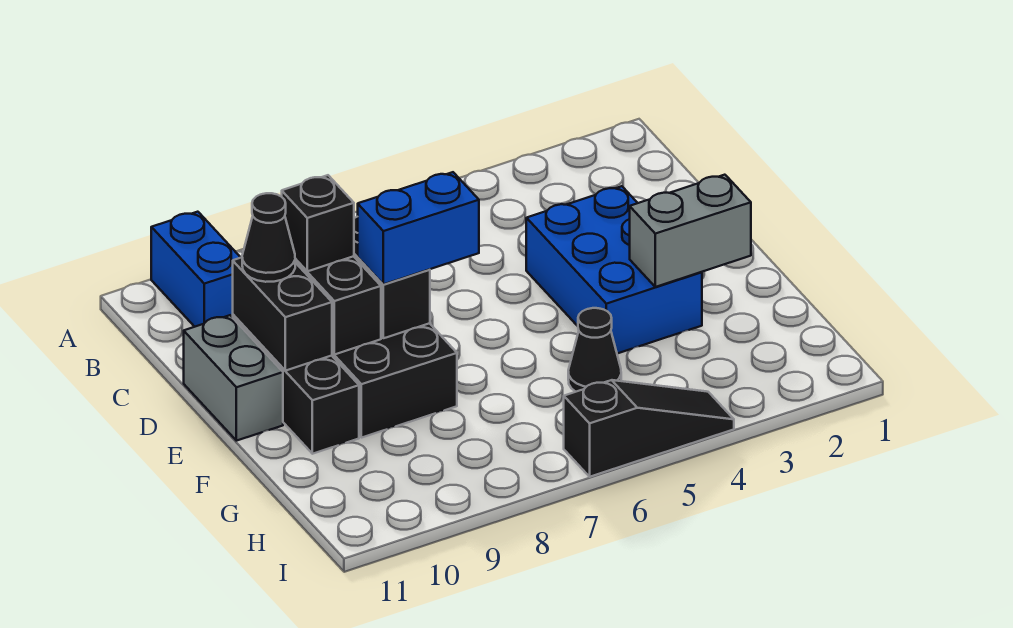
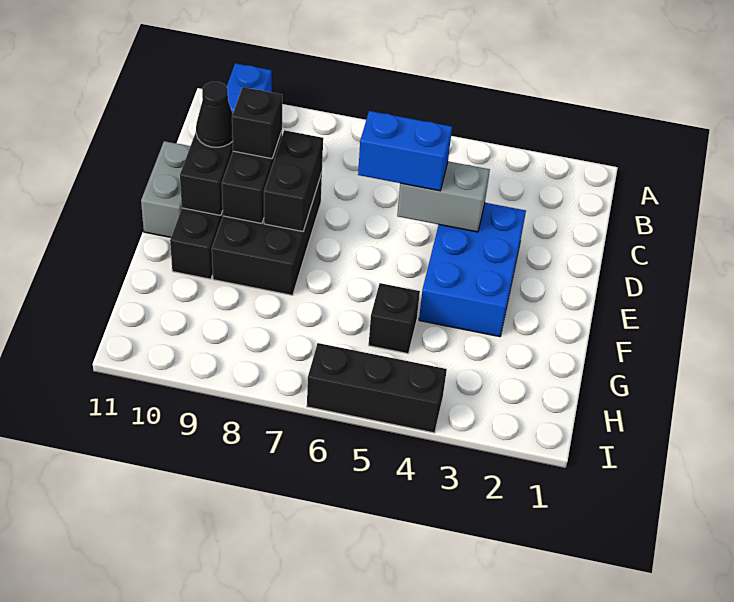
blue 1x2 brick [358,172,479,284] -> blue 1x2 brick moved to [358,111,452,191]
grey 1x2 brick [630,175,751,287] -> grey 1x2 brick moved to [397,161,490,232]
black 1x1 cone [568,308,621,392] -> black 1x1 brick [369,283,420,354]
black 1x3 slope [564,380,734,477] -> black 1x3 brick [307,343,447,433]

